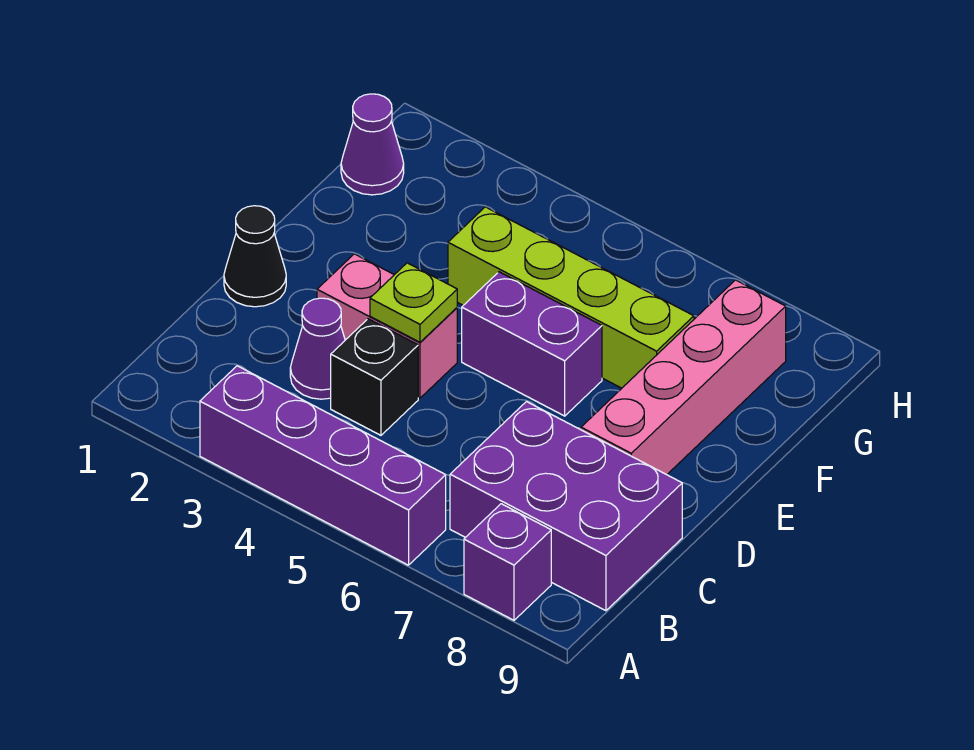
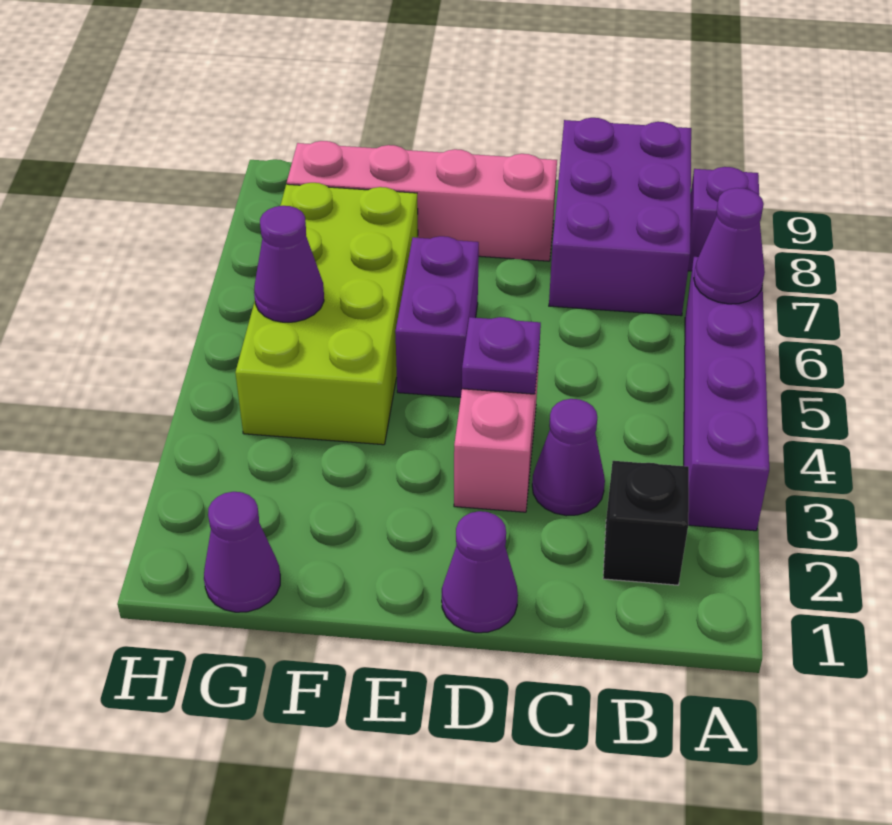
none -> purple 1x1 cone [694,188,765,304]
black 1x1 brick [331,319,418,435] -> black 1x1 brick moved to [603,461,689,585]
black 1x1 cone [224,206,286,307] -> purple 1x1 cone [442,511,518,633]
lime 1x1 plate [370,263,457,342] -> purple 1x1 plate [462,317,541,394]
lime 1x4 brick [448,207,694,388] -> lime 2x4 brick [235,183,418,445]
none -> purple 1x1 cone [254,206,324,322]

